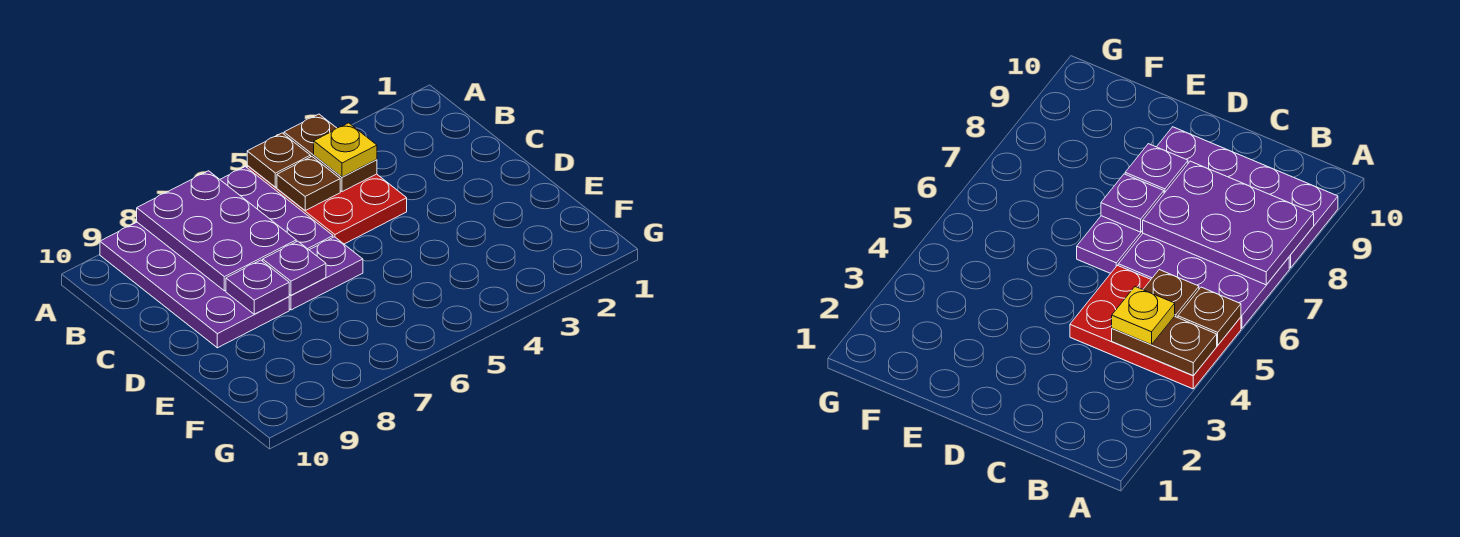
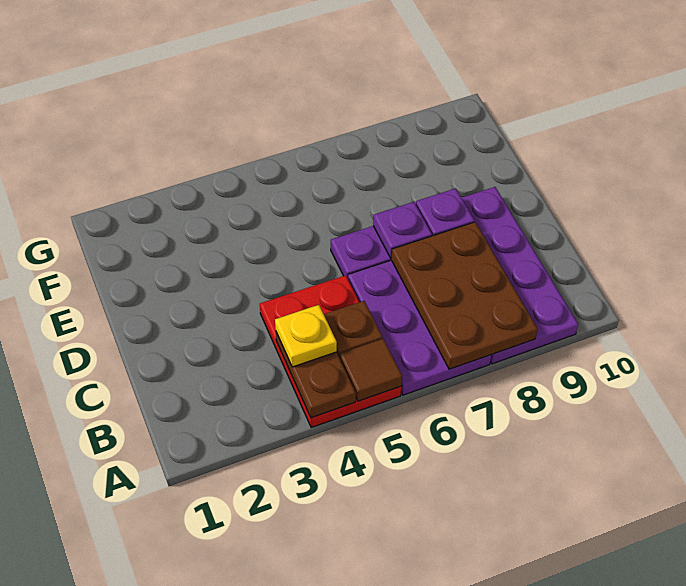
brown 1x1 plate [247,133,311,187] -> brown 1x1 tile [340,339,402,401]
purple 2x3 plate [137,171,296,291] -> brown 2x3 plate [391,222,538,369]

